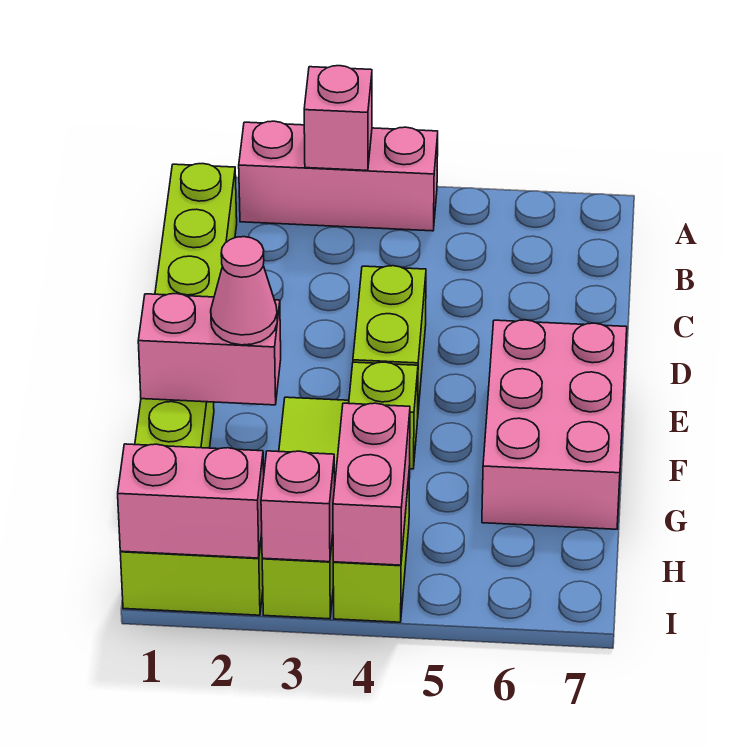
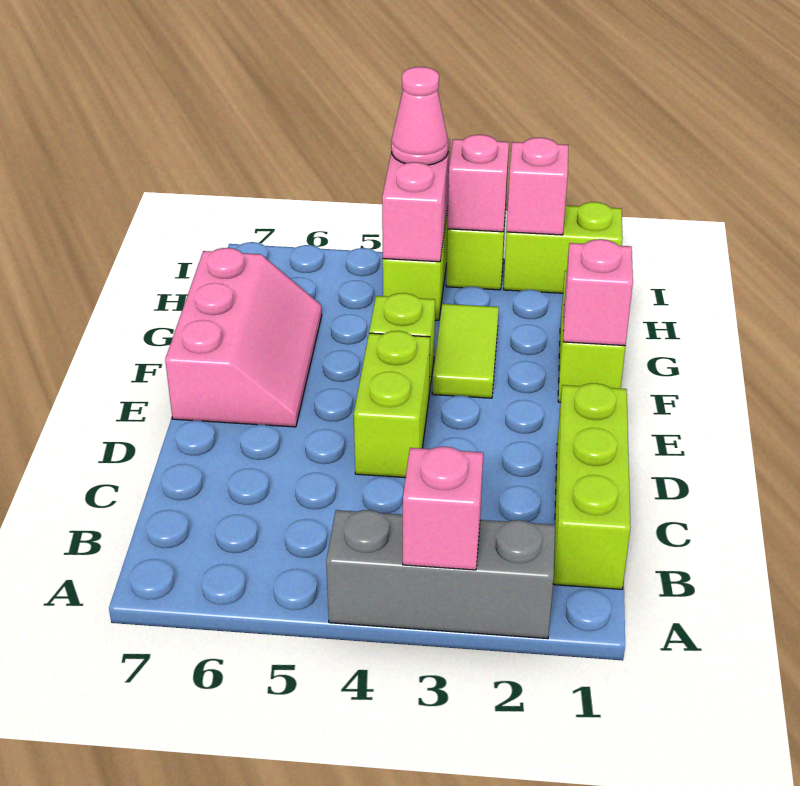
pink 1x3 brick [239,121,438,231] -> grey 1x3 brick [326,510,555,639]
pink 2x3 brick [482,320,627,529] -> pink 2x3 slope [165,248,322,427]
pink 1x2 brick [138,294,281,405] -> pink 1x1 brick [563,239,633,346]
pink 1x1 cone [211,237,277,345] -> pink 1x1 cone moved to [391,67,448,165]
pink 1x2 brick [118,444,264,558] -> pink 1x1 brick [507,138,568,235]

